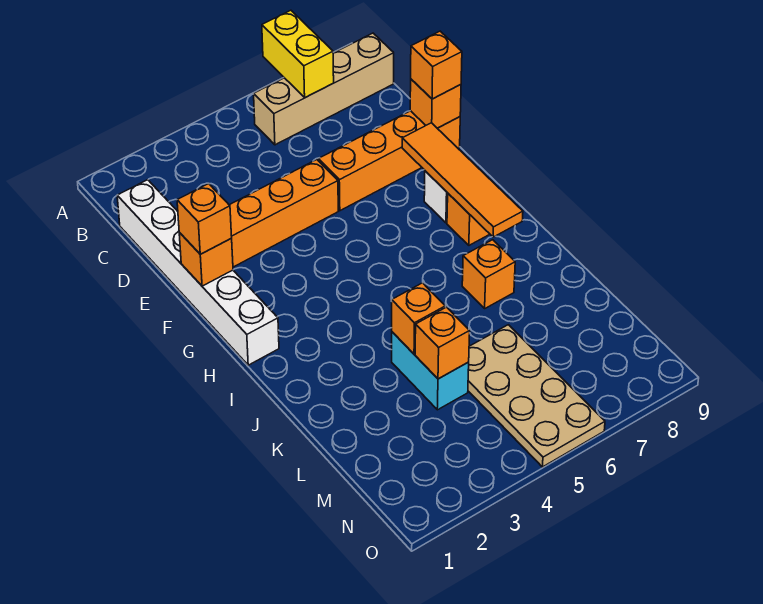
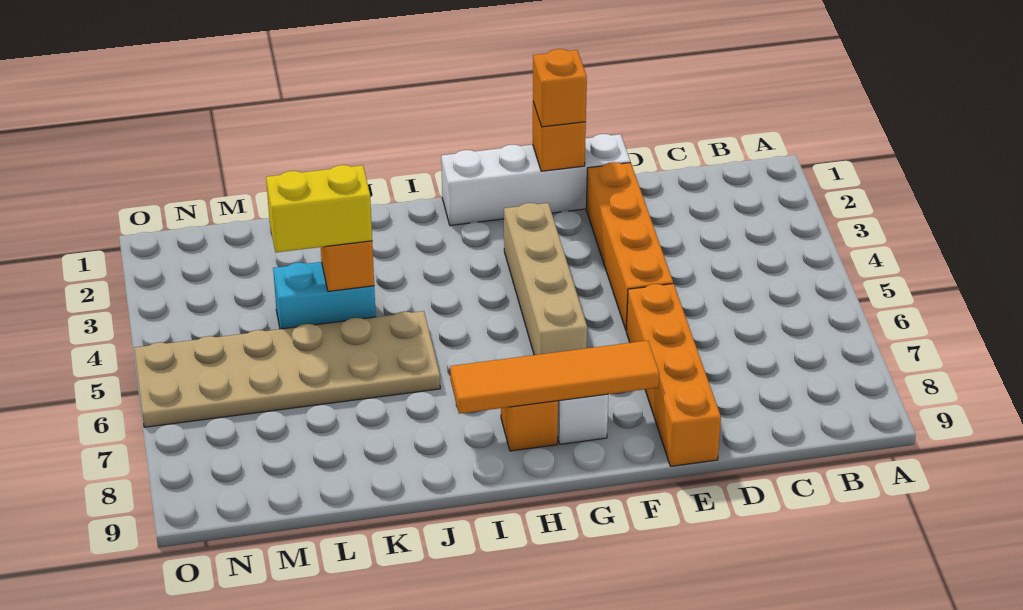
yellow 1x2 brick [262,10,334,98] -> yellow 1x2 brick moved to [266,165,372,253]
tan 1x4 brick [254,33,394,145] -> tan 1x4 brick moved to [504,203,587,355]
white 1x6 brick [117,180,279,365] -> white 1x4 brick [441,134,630,226]
orange 1x1 brick [410,79,461,128] -> none
orange 1x1 brick [411,31,462,99] -> none
orange 1x1 brick [462,240,515,308] -> none
orange 1x1 brick [415,307,470,379] -> none
tan 2x4 plate [468,325,605,467] -> tan 2x6 plate [134,311,440,427]

